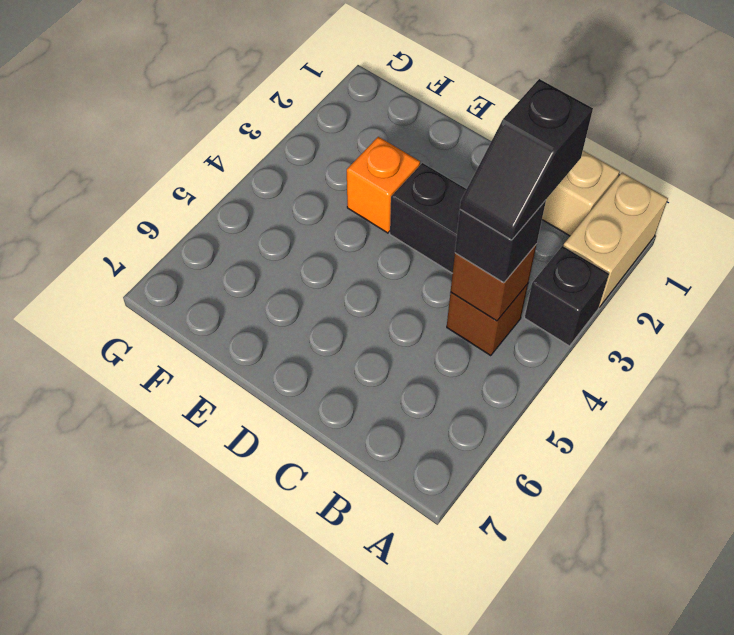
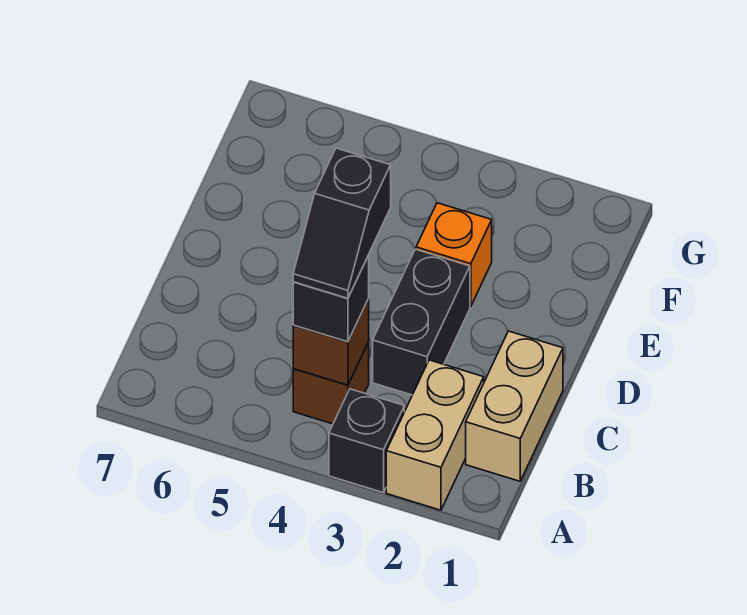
tan 1x2 brick [563,173,668,307] -> tan 1x2 brick turned to [386,360,484,510]
black 1x2 slope [460,79,593,240] -> black 1x2 slope turned to [293,148,391,298]

